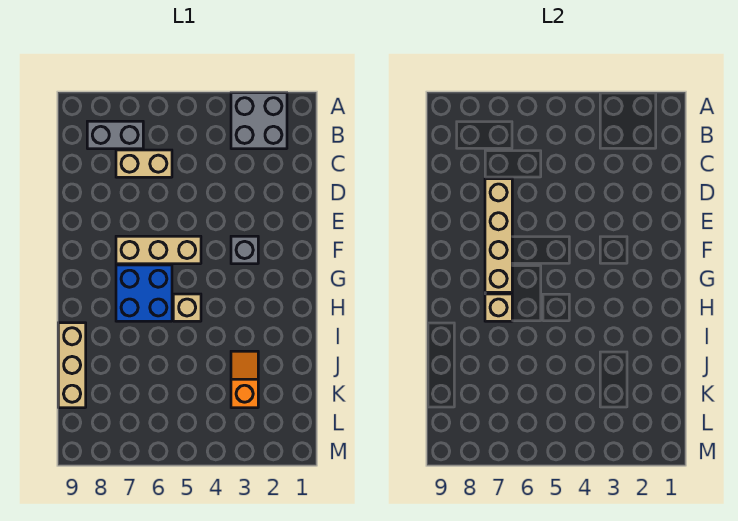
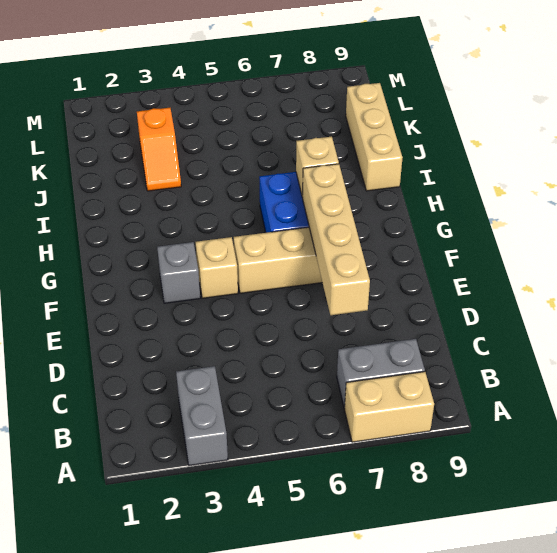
grey 2x2 brick [231,93,287,149] -> grey 1x2 brick [176,366,228,466]
tan 1x2 brick [116,150,172,177] -> tan 1x2 brick moved to [345,372,434,442]
tan 1x1 brick [173,294,201,321] -> tan 1x1 brick moved to [196,237,238,298]

